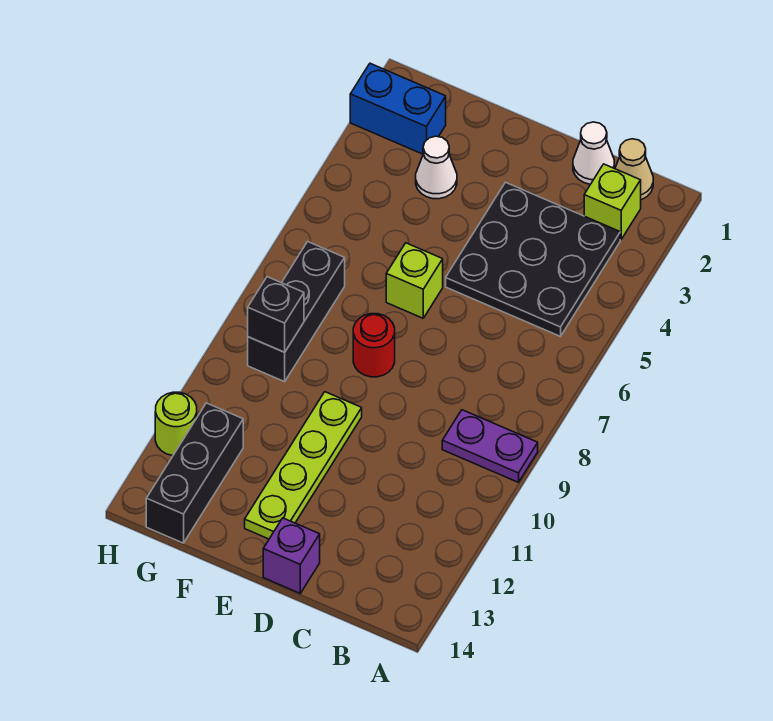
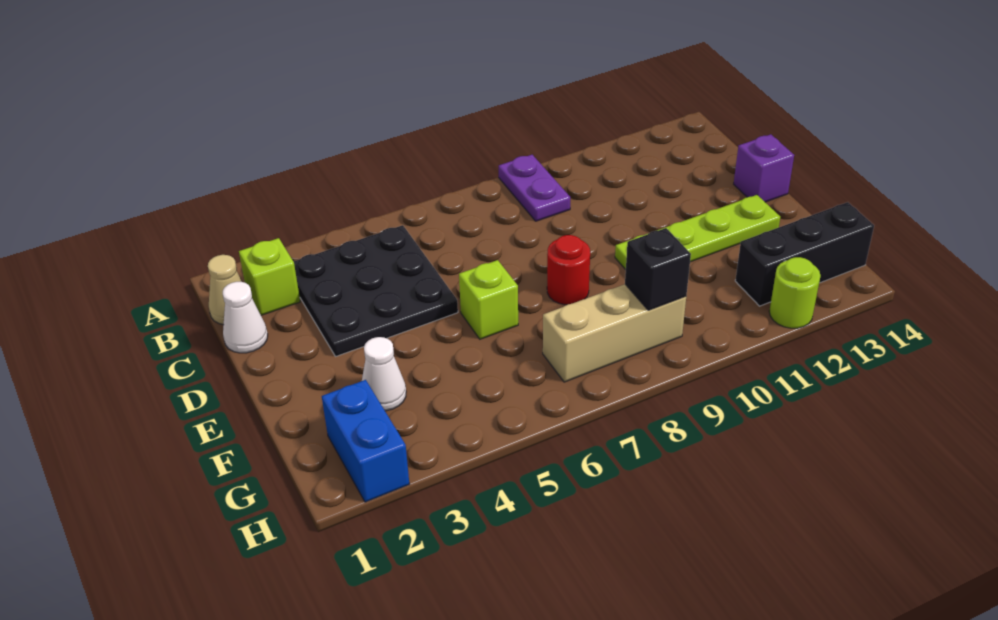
black 1x3 brick [248,242,345,382] -> tan 1x3 brick [543,284,686,382]

